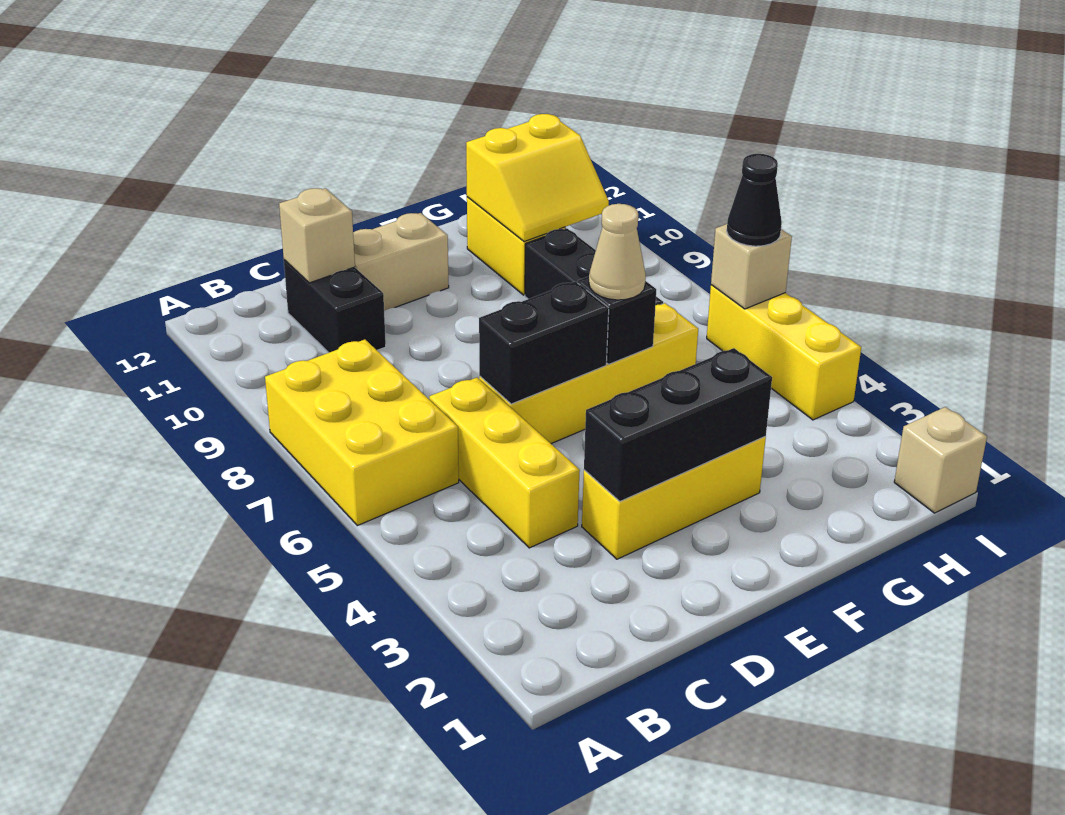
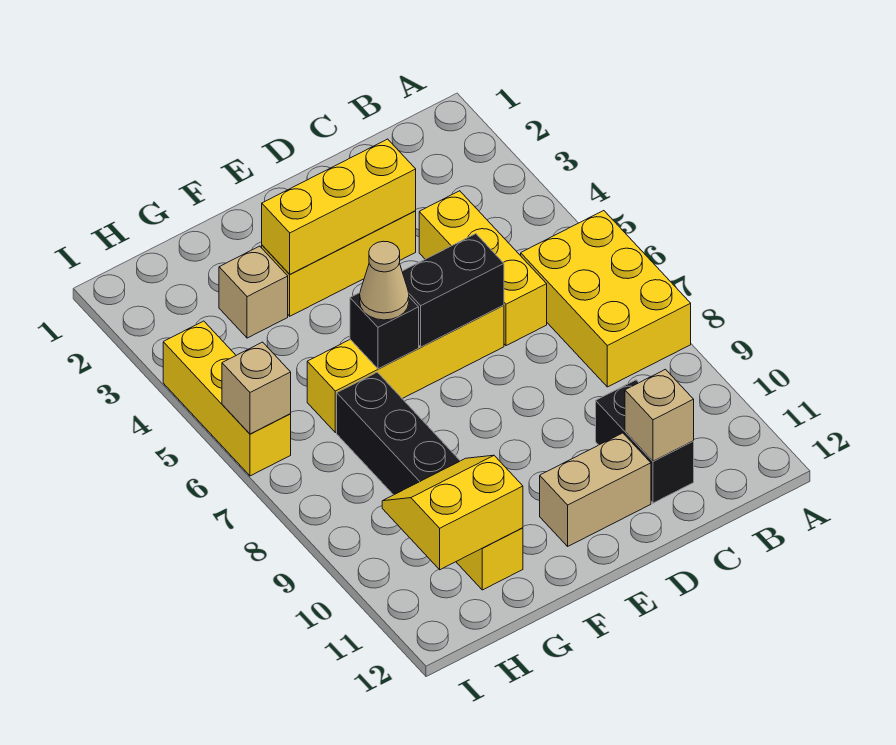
black 1x3 brick [584,348,772,501] -> yellow 1x3 brick [262,139,416,274]
tan 1x1 brick [894,407,987,513] -> tan 1x1 brick moved to [219,246,288,338]
black 1x1 cone [727,154,782,246] -> none

